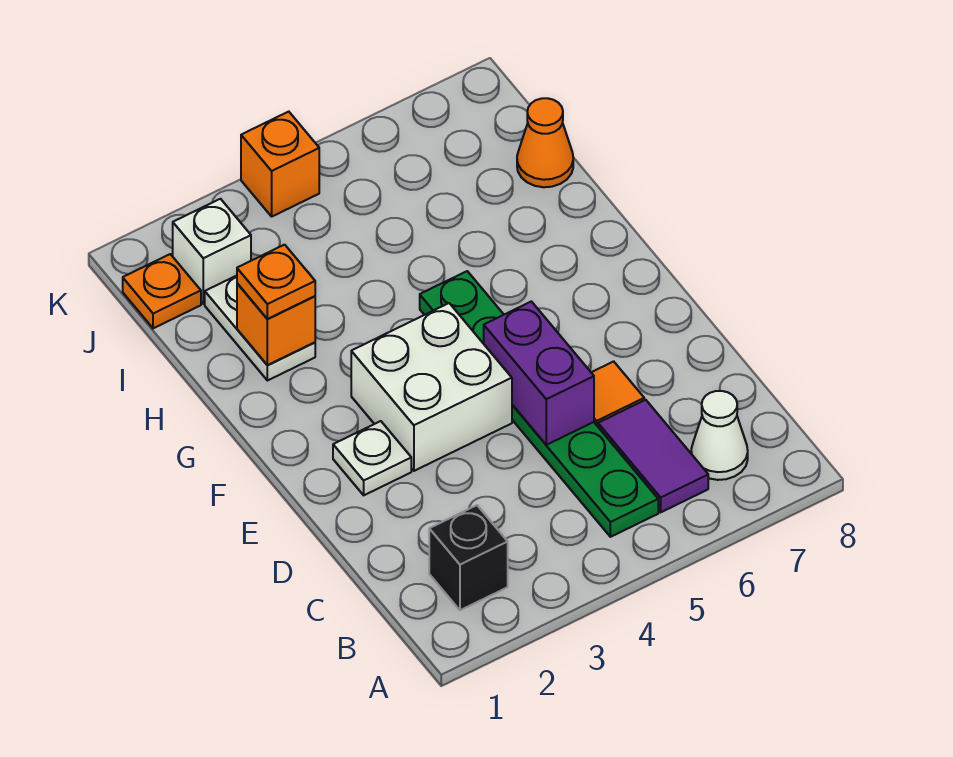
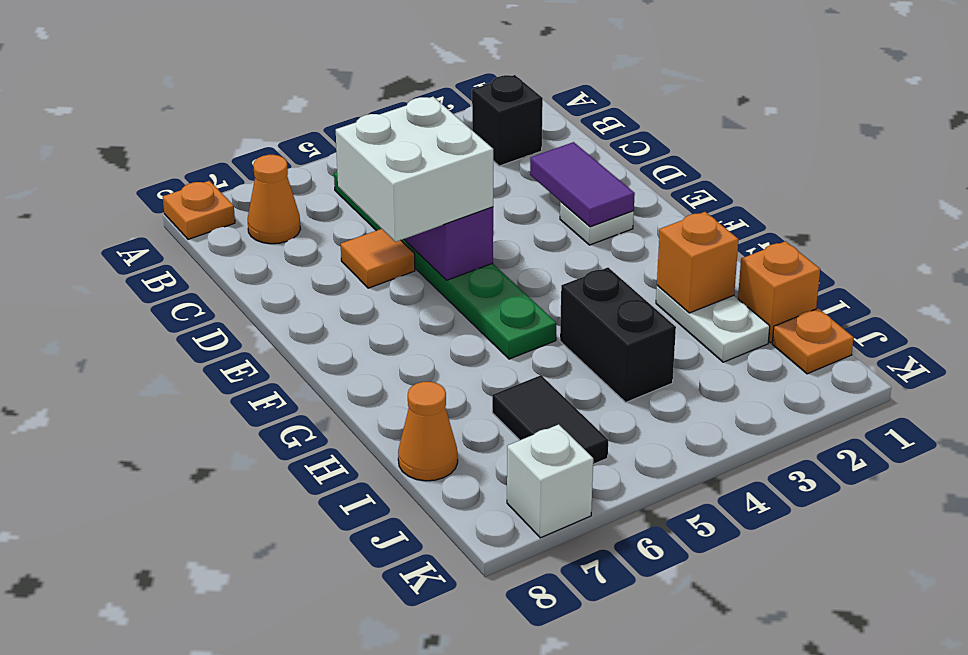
purple 1x2 tile [598,400,708,512] -> purple 1x2 tile moved to [530,142,635,227]
white 1x1 cone [691,391,748,480] -> orange 1x1 cone [248,155,300,244]
white 2x2 brick [351,303,512,471] -> white 2x2 brick moved to [336,97,493,242]
orange 1x1 plate [237,245,315,319] -> orange 1x1 plate moved to [163,181,235,239]
none -> black 1x2 brick [560,268,676,402]
none -> black 1x2 tile [492,375,608,464]
white 1x1 brick [173,199,251,304] -> white 1x1 brick moved to [507,424,593,538]
orange 1x1 brick [241,112,319,216] -> orange 1x1 brick moved to [738,241,820,343]

